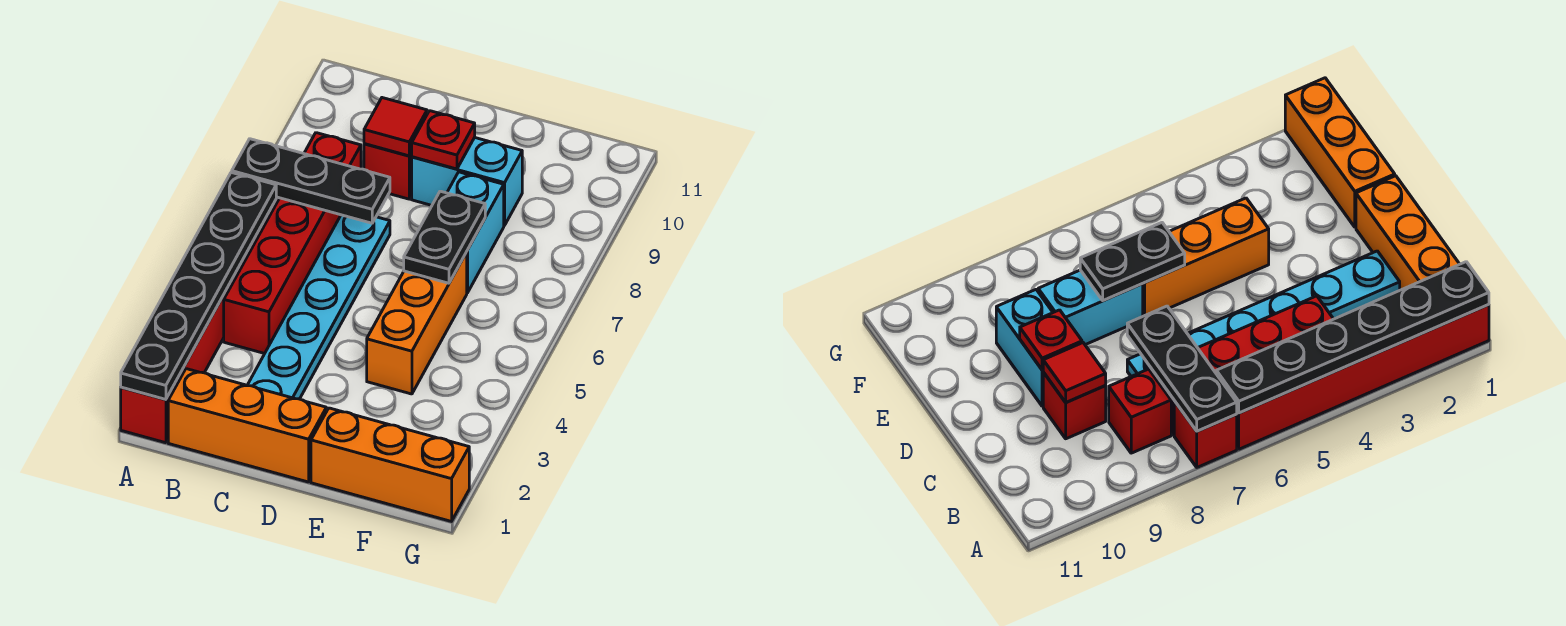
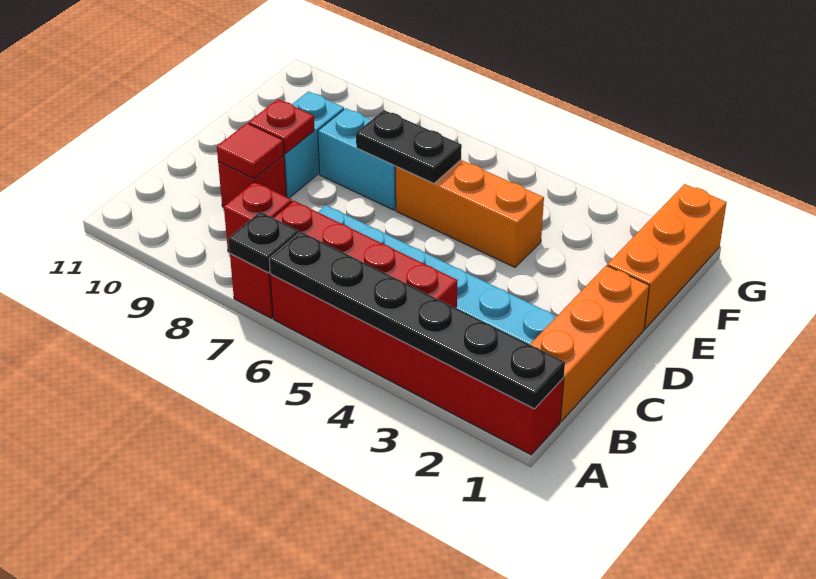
black 1x3 plate [232,139,390,223] -> black 1x1 plate [228,212,299,272]

